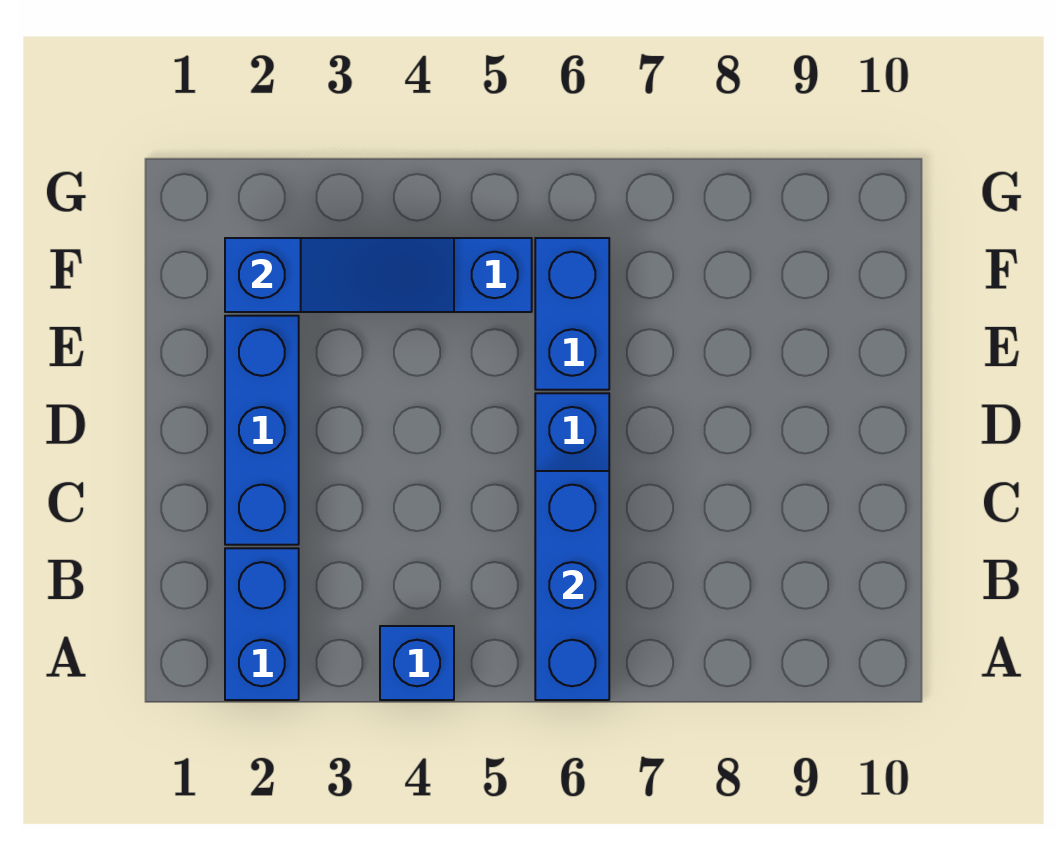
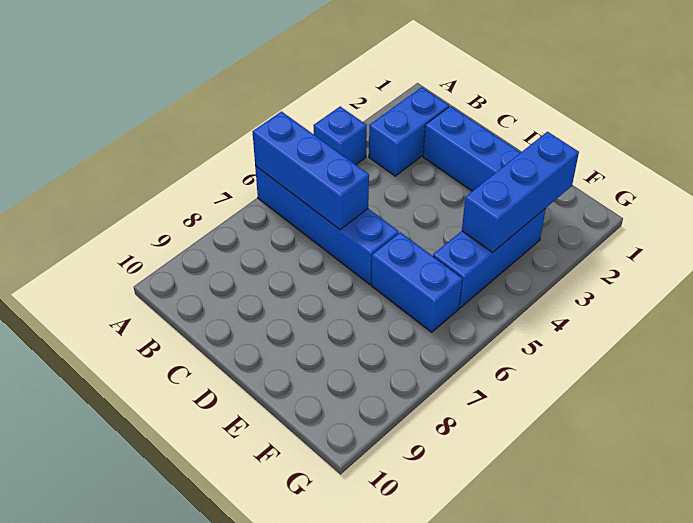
blue 1x2 brick [225,548,299,700] -> blue 1x2 brick turned to [369,87,449,176]
blue 1x3 slope [225,238,454,312] -> blue 1x3 brick [462,132,579,252]

